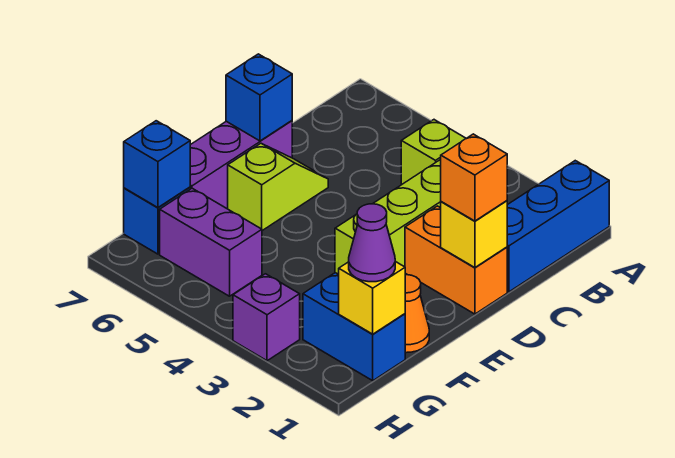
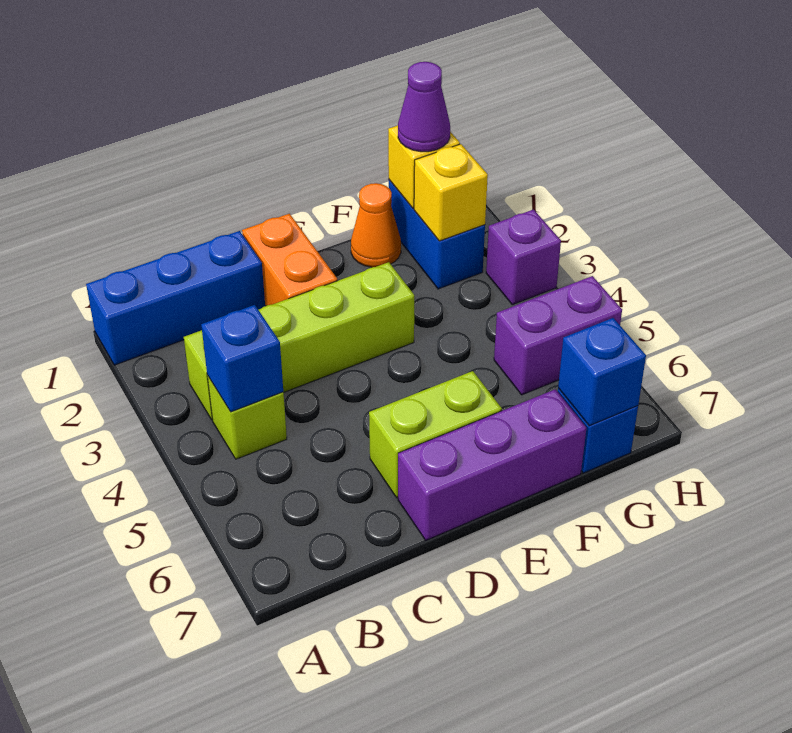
yellow 1x1 brick [441,201,507,268] -> yellow 1x1 brick moved to [414,144,488,241]
orange 1x1 brick [441,134,507,221] -> none
lime 1x2 slope [228,143,328,231] -> lime 1x2 brick [369,371,502,498]
blue 1x1 brick [226,54,292,141] -> blue 1x1 brick moved to [201,305,283,412]
purple 1x2 brick [160,188,262,296] -> purple 1x2 brick turned to [494,276,622,395]

